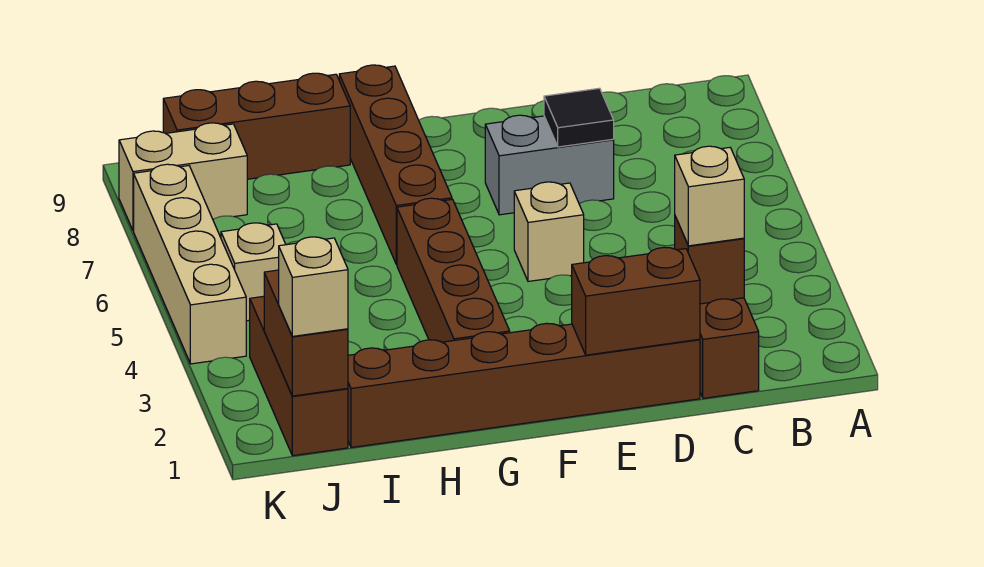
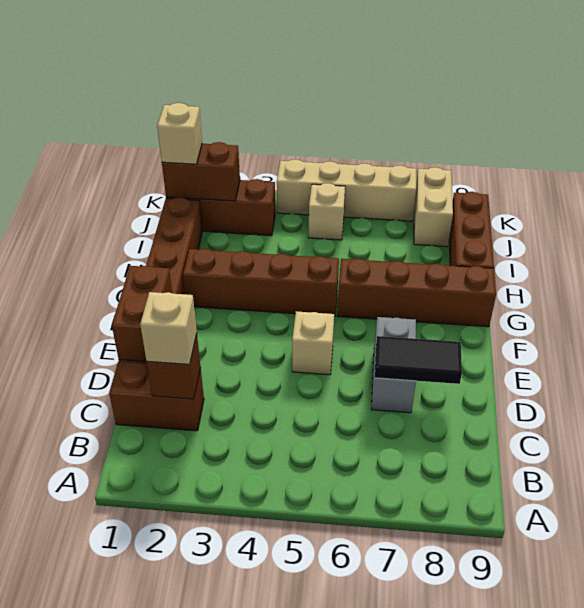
black 1x1 tile [544,88,614,147] -> black 1x2 tile [375,336,462,384]

